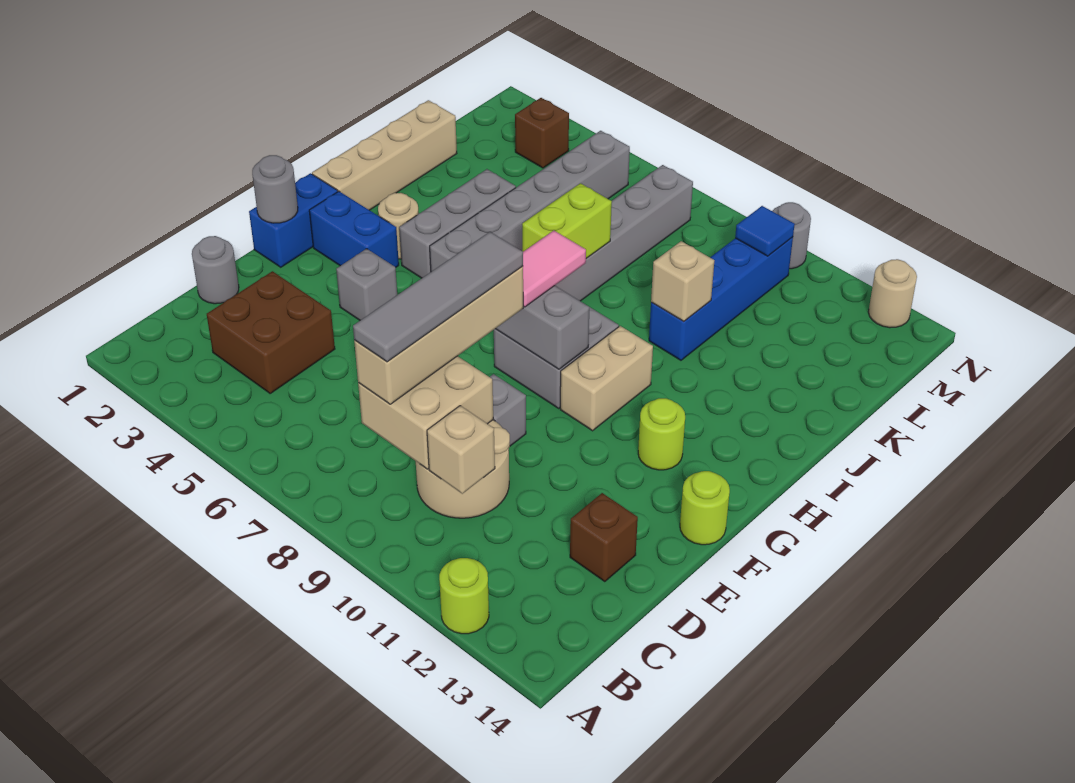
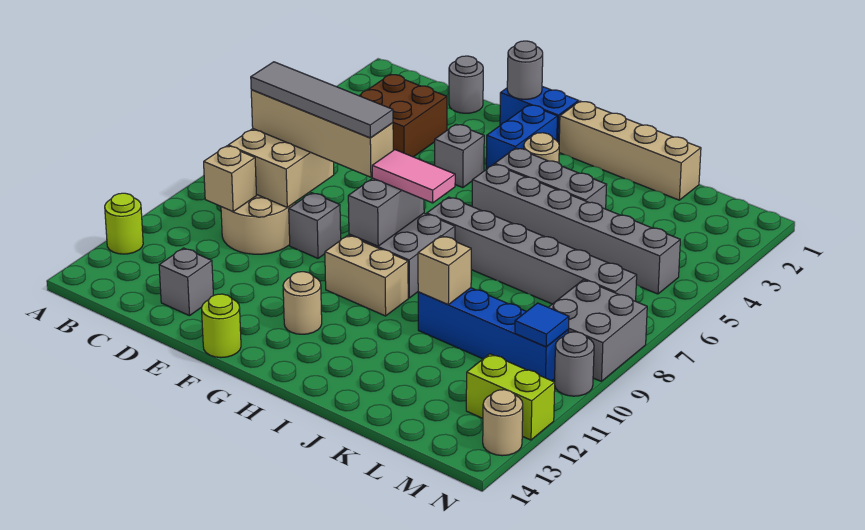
brown 1x1 brick [570,493,638,582] -> grey 1x1 brick [159,248,213,316]
lime 1x1 round brick [638,398,685,470] -> tan 1x1 round brick [283,272,322,334]
lime 1x2 brick [522,183,612,258] -> lime 1x2 brick moved to [466,354,555,440]
brown 1x1 brick [515,98,569,168] -> none
none -> grey 2x2 brick [549,280,647,381]

